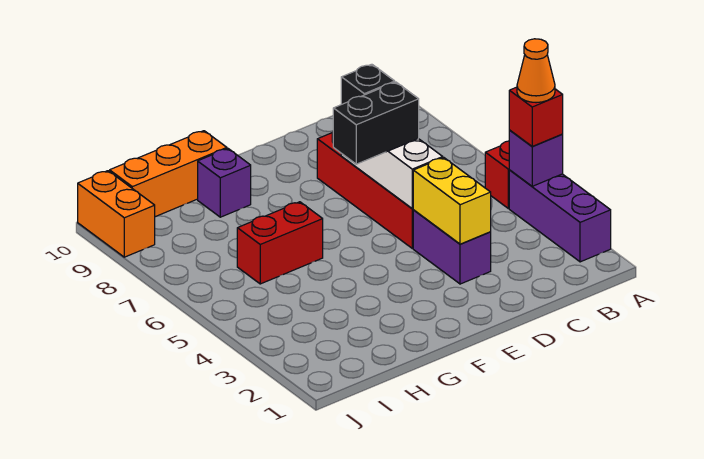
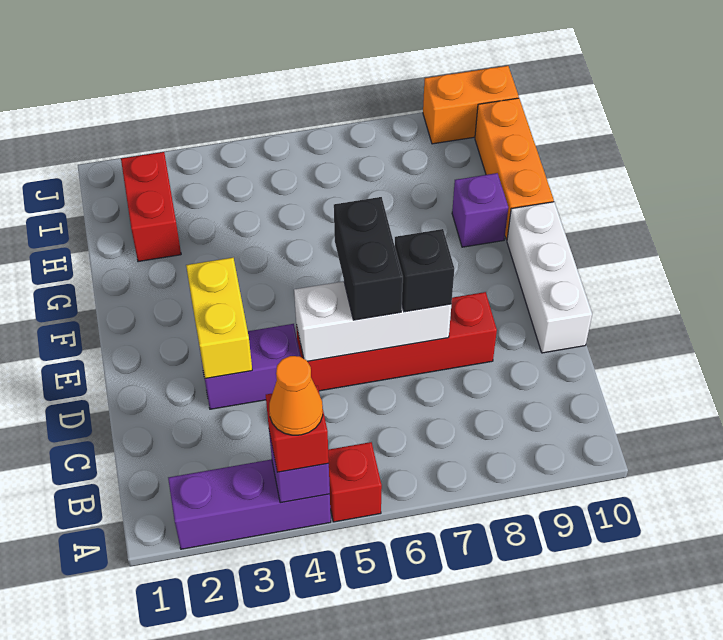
yellow 1x2 brick [413,158,491,244] -> yellow 1x2 brick turned to [186,258,252,379]
none -> white 1x3 brick [507,202,592,353]
red 1x2 brick [237,202,323,284] -> red 1x2 brick moved to [121,152,181,262]

